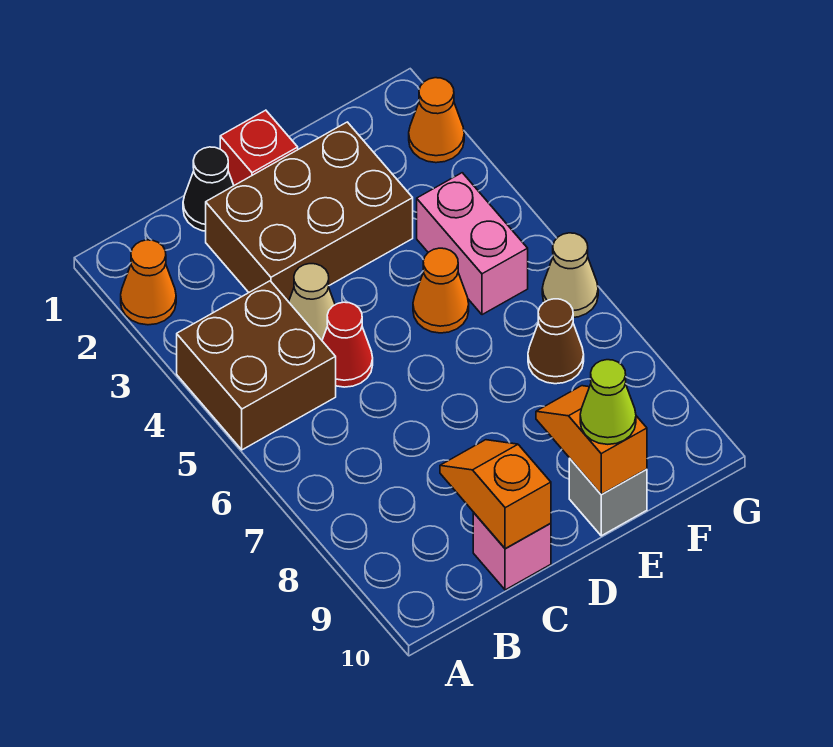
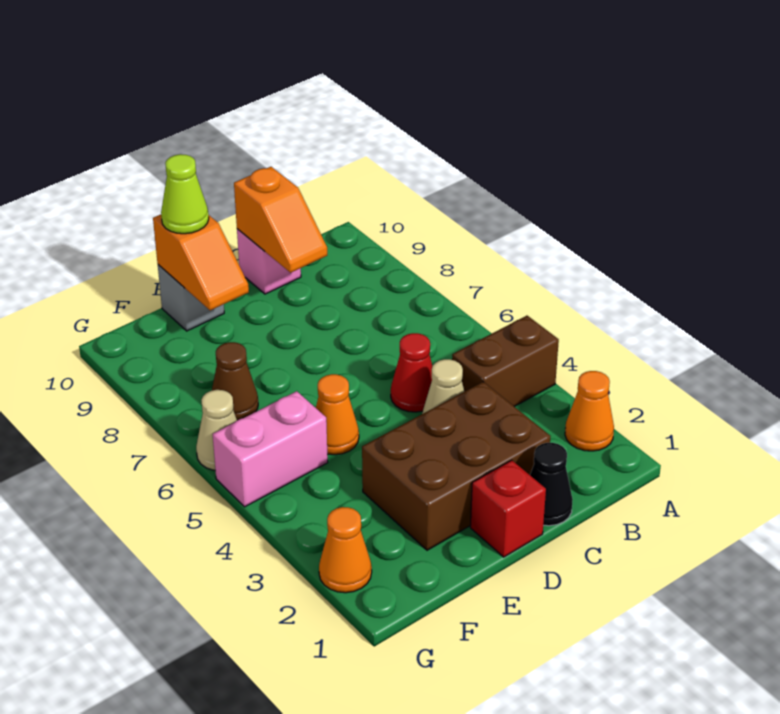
brown 2x2 brick [177,281,336,450] -> brown 1x2 brick [452,316,559,407]
pink 1x2 brick [417,173,528,315] -> pink 1x2 brick turned to [213,391,328,507]

